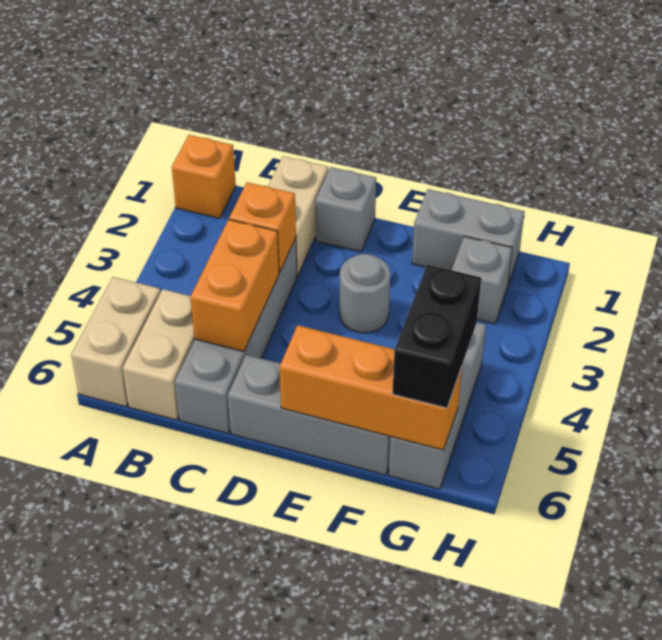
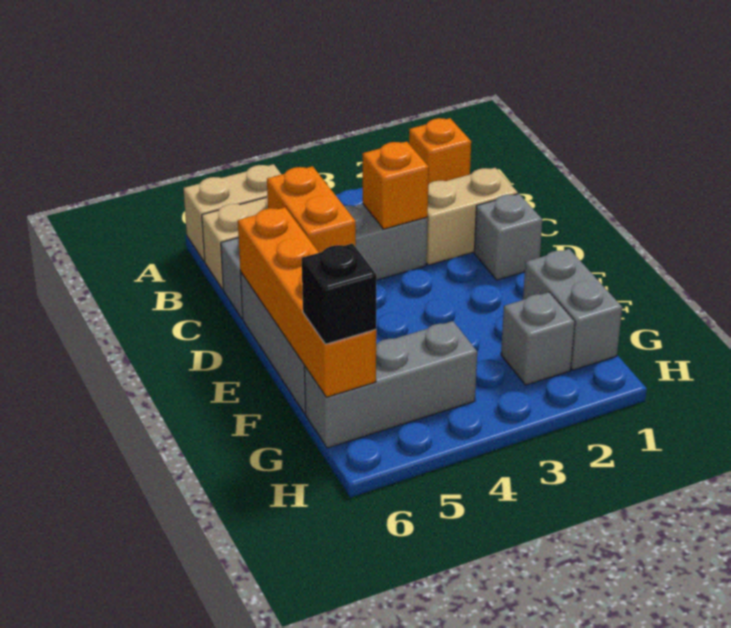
orange 1x2 brick [191,220,279,351] -> orange 1x2 brick turned to [267,166,356,253]
grey 1x1 round brick [339,254,390,333] -> none
orange 1x3 brick [280,325,462,450] -> orange 1x4 brick [238,207,376,397]
black 1x2 brick [392,265,481,408] -> black 1x1 brick [302,244,377,344]

